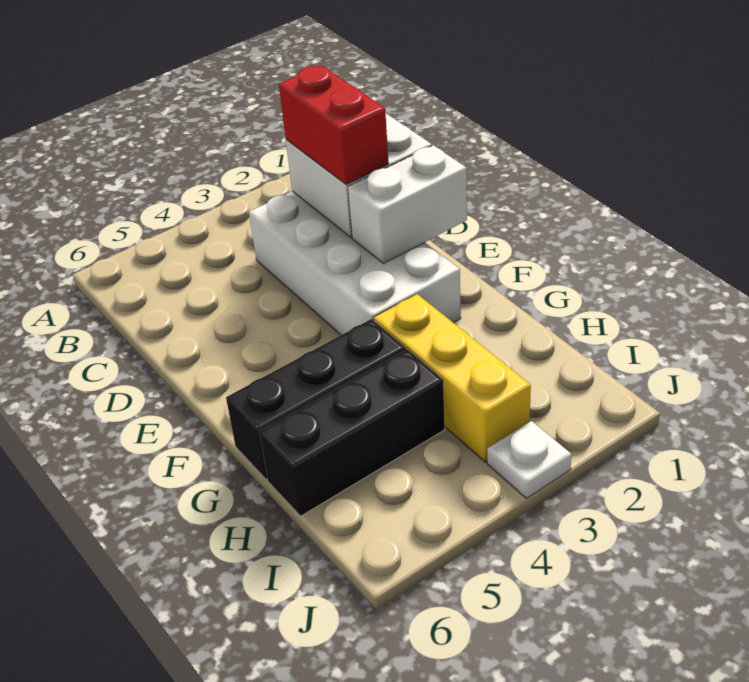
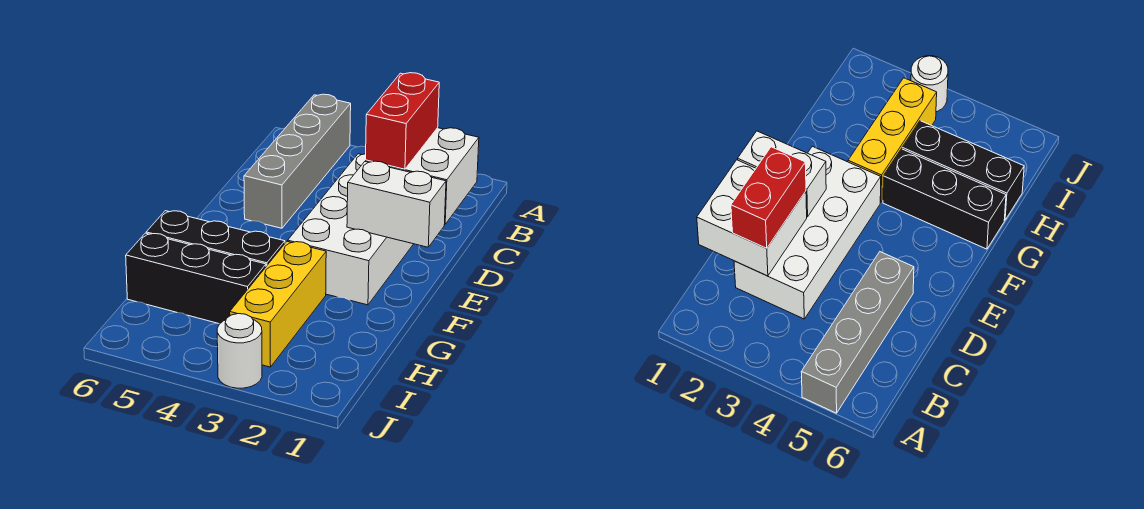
none -> grey 1x4 brick [244,94,351,228]
white 1x1 plate [487,421,571,498] -> white 1x1 round brick [217,314,262,388]

